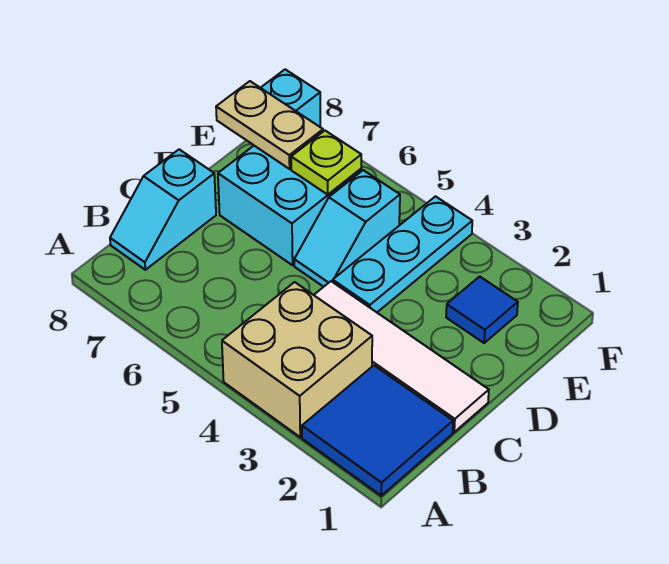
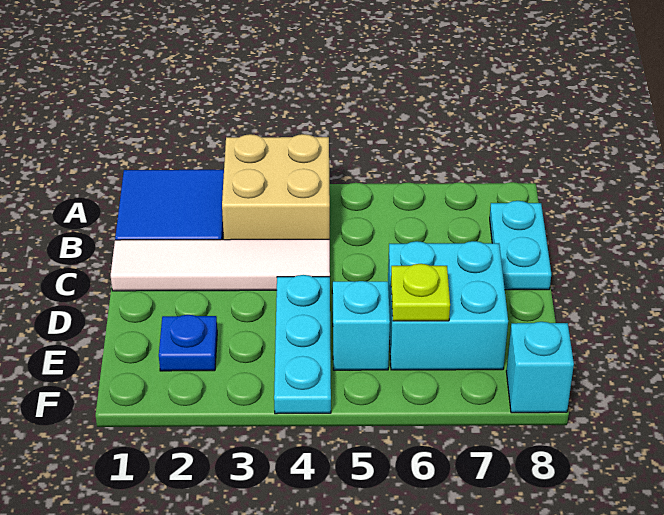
cyan 1x2 slope [110,149,216,270] -> cyan 1x2 plate [490,201,551,290]
blue 1x1 tile [446,277,518,343] -> blue 1x1 plate [159,315,217,371]
tan 1x2 plate [216,81,323,169] -> none

